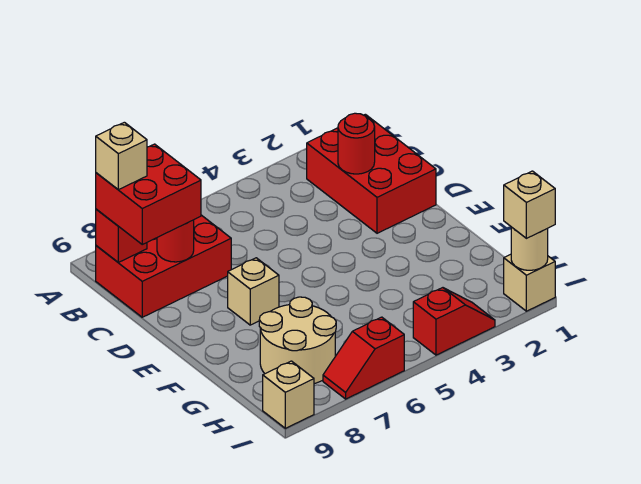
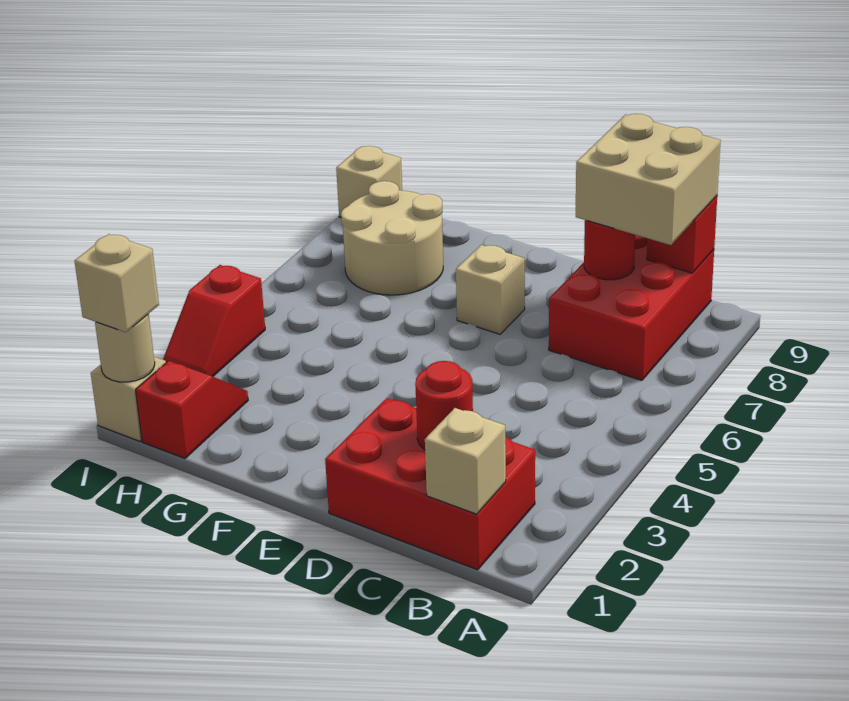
red 2x2 brick [96,144,201,244] -> tan 2x2 brick [576,114,721,245]
tan 1x1 brick [96,122,147,190] -> tan 1x1 brick moved to [425,408,506,514]
red 1x2 slope [323,317,404,399] -> red 1x2 slope moved to [136,361,248,458]

